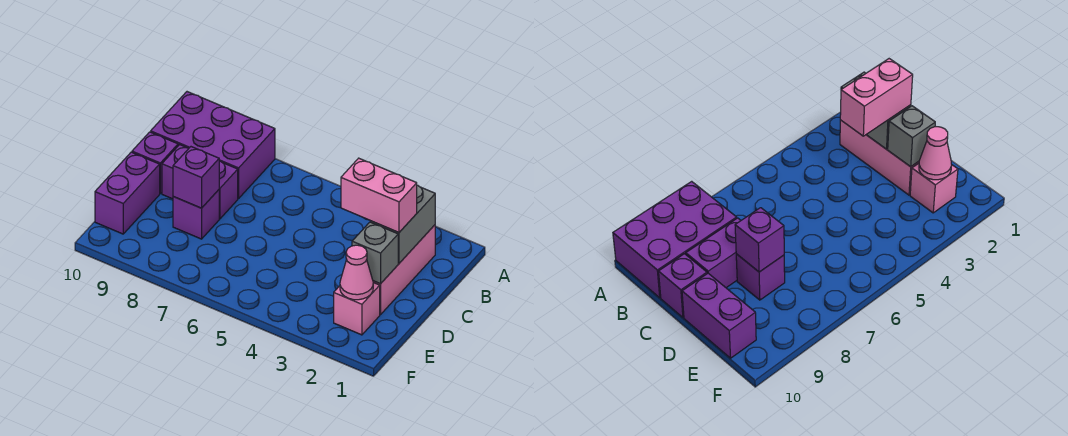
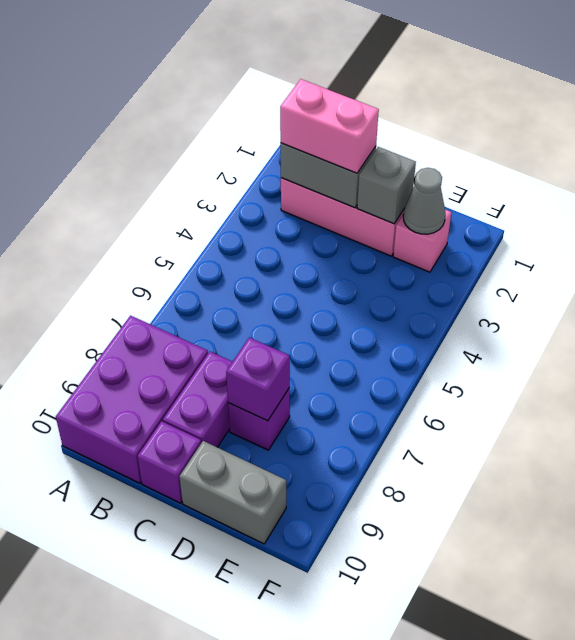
pink 1x2 brick [341,158,417,233] -> pink 1x2 brick turned to [280,79,379,173]
purple 1x2 brick [95,152,160,234] -> grey 1x2 brick [179,441,286,544]
pink 1x1 cone [340,245,373,300] -> grey 1x1 cone [403,168,445,234]

